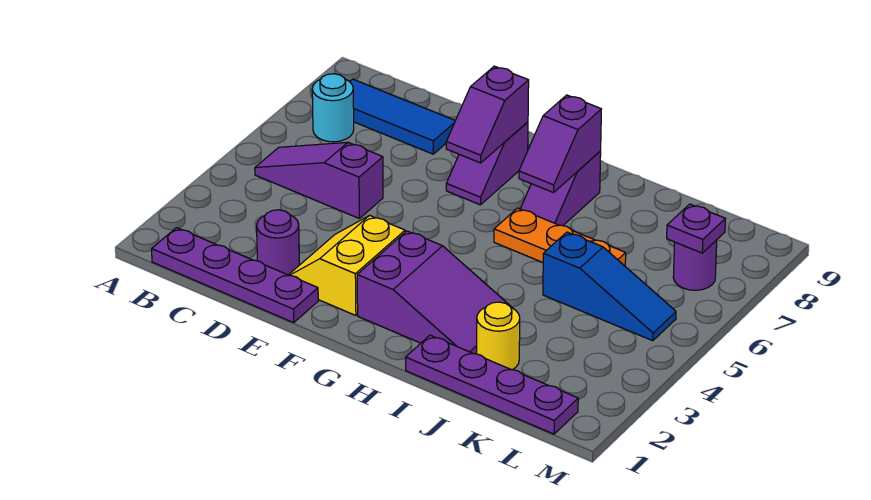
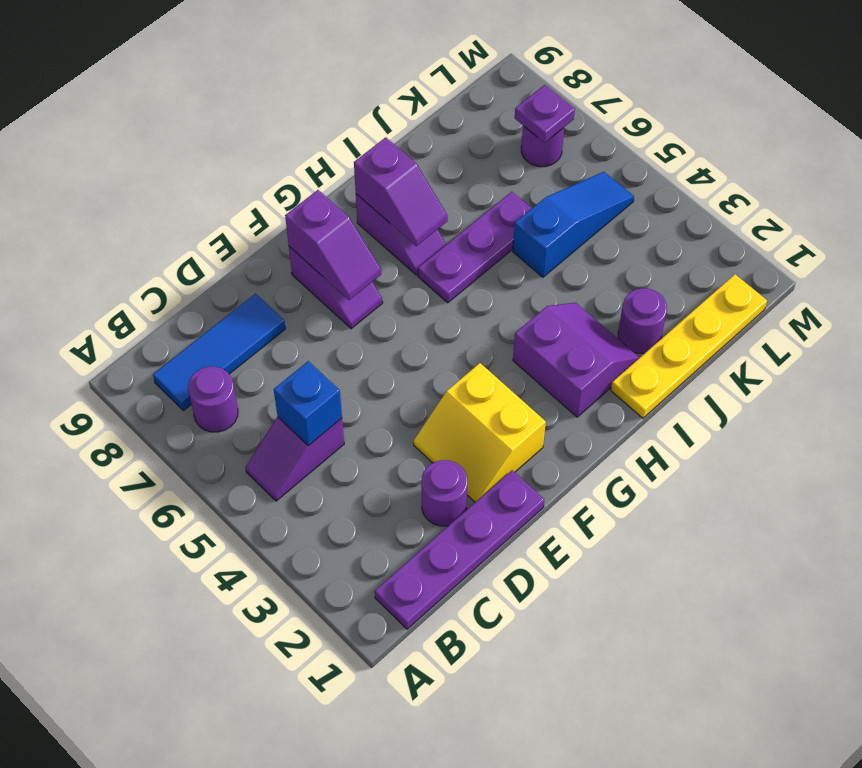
purple 1x3 slope [255,142,383,218] -> purple 1x2 slope [245,417,344,501]
cyan 1x1 round brick [312,74,354,142] -> purple 1x1 round brick [188,367,238,432]
none -> blue 1x1 brick [274,361,342,446]
purple 2x3 slope [357,231,512,354] -> purple 2x2 slope [513,303,640,417]
orange 1x3 plate [494,208,626,266] -> purple 1x3 plate [418,192,532,303]
purple 1x4 plate [406,335,578,434] -> yellow 1x4 plate [611,274,767,418]
yellow 1x1 round brick [477,302,520,370] -> purple 1x1 round brick [618,288,667,353]

